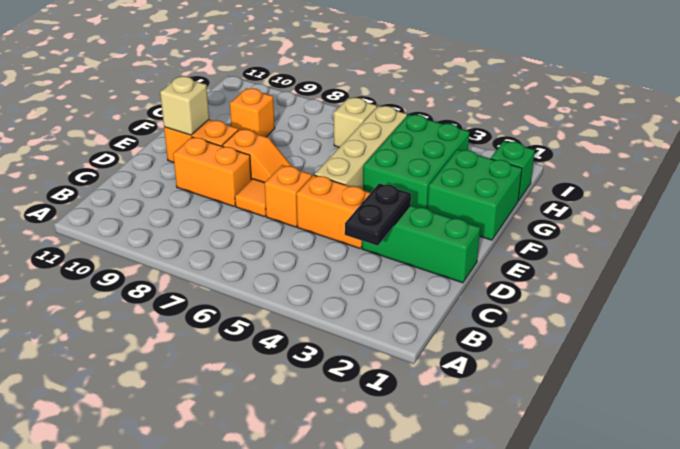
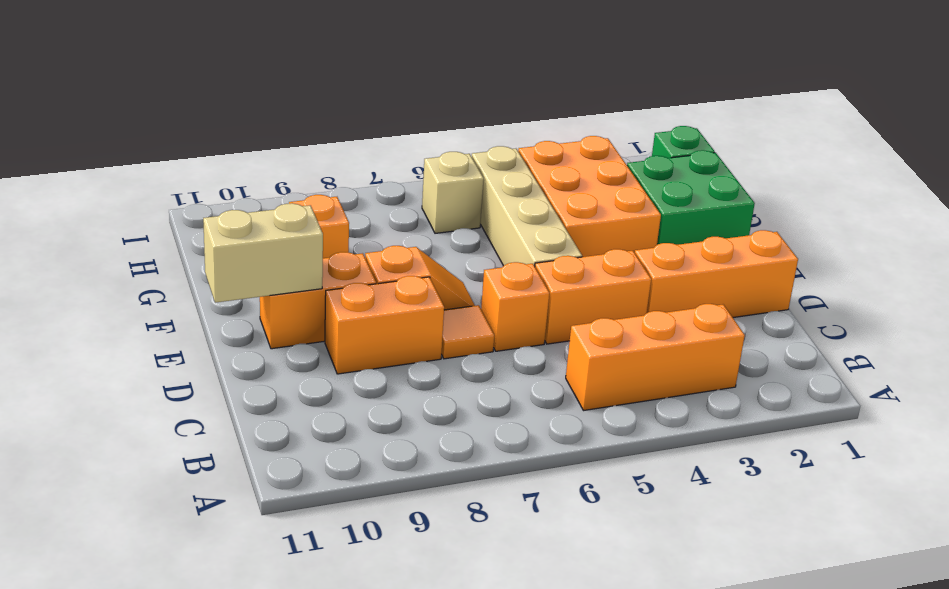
none -> orange 1x3 brick [566,304,745,411]
black 1x2 plate [345,183,411,246] -> none
green 1x3 brick [362,205,480,283] -> orange 1x3 brick [635,230,798,318]
tan 1x1 brick [160,76,209,135] -> tan 1x2 brick [203,203,323,303]
green 2x3 brick [363,114,469,208] -> orange 2x3 brick [518,136,661,257]

